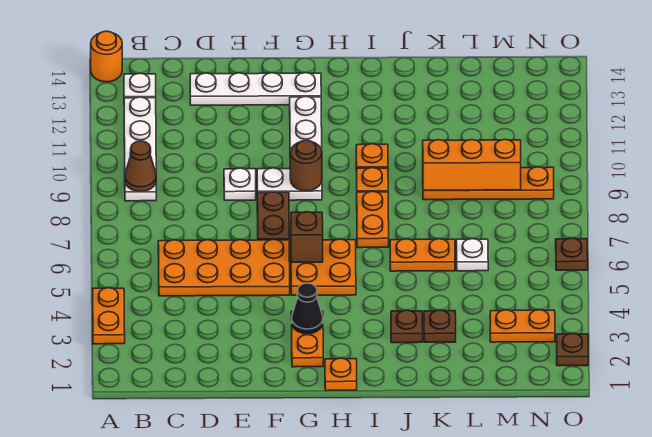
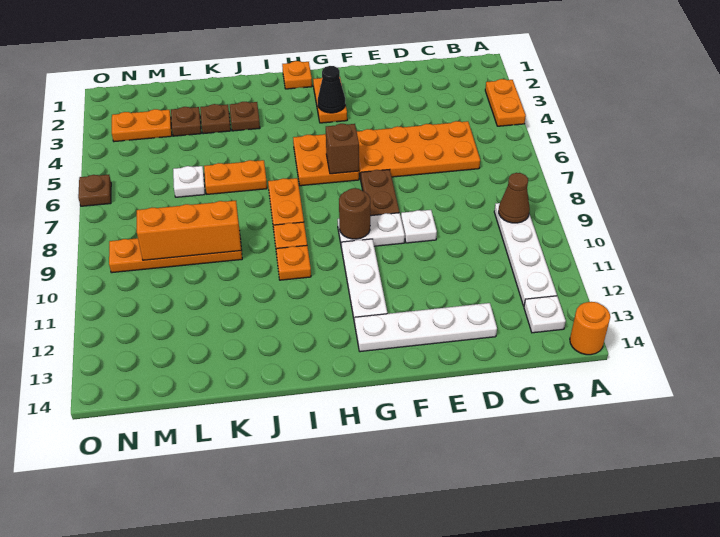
brown 1x1 plate [557,333,588,366] -> brown 1x1 plate moved to [171,107,201,136]

